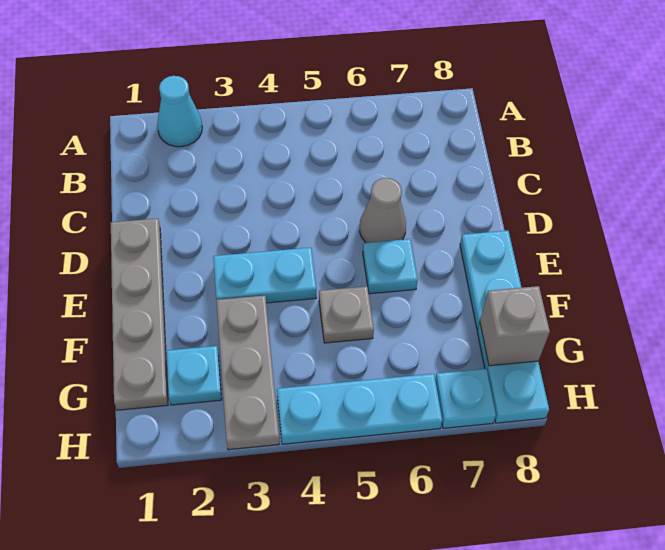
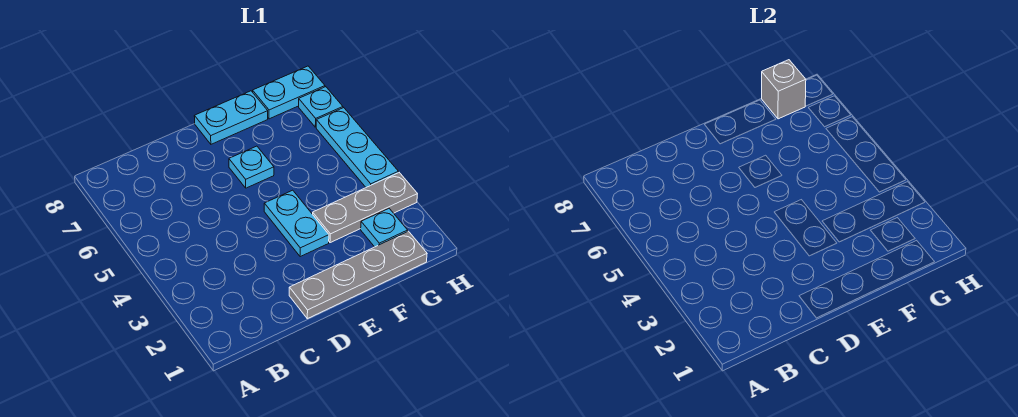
cyan 1x1 cone [157,76,202,147] -> none
grey 1x1 cone [360,178,406,243] -> none
grey 1x1 plate [319,286,374,343] -> none

